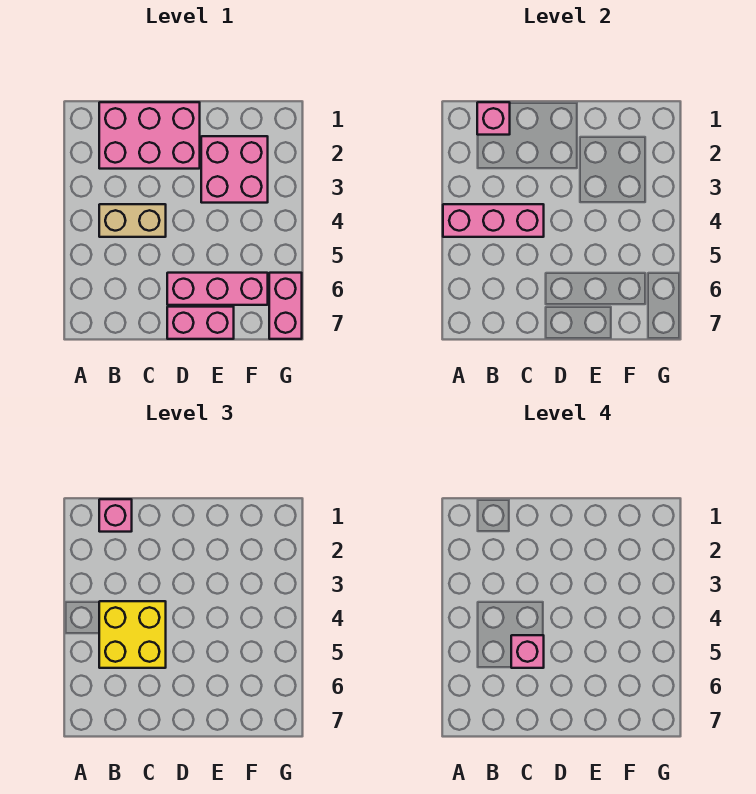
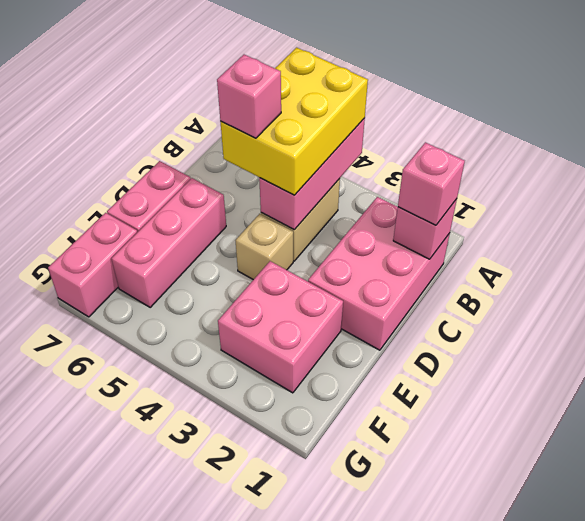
yellow 2x2 brick [99,601,166,668] -> yellow 2x3 brick [220,48,368,195]
none -> tan 1x1 brick [235,214,293,280]
pink 1x2 brick [269,273,302,339] -> pink 1x2 brick turned to [48,213,137,317]

